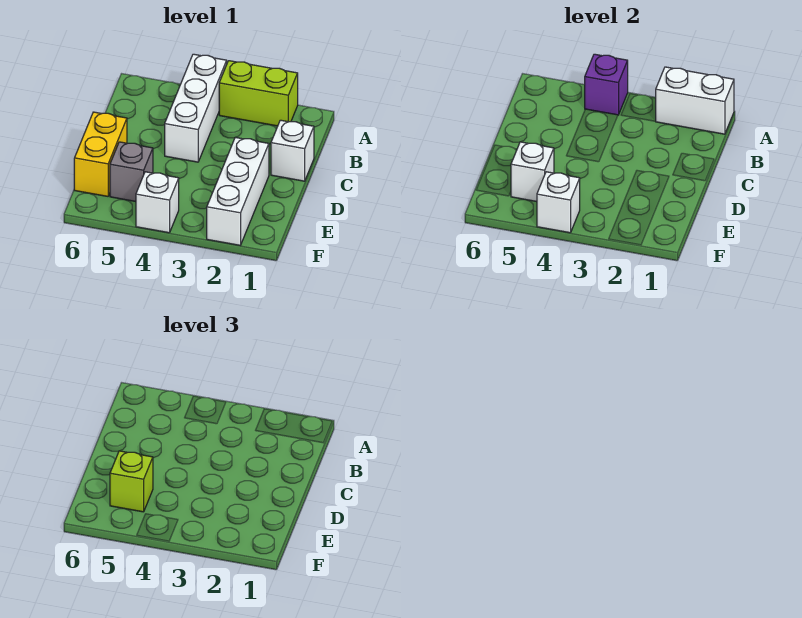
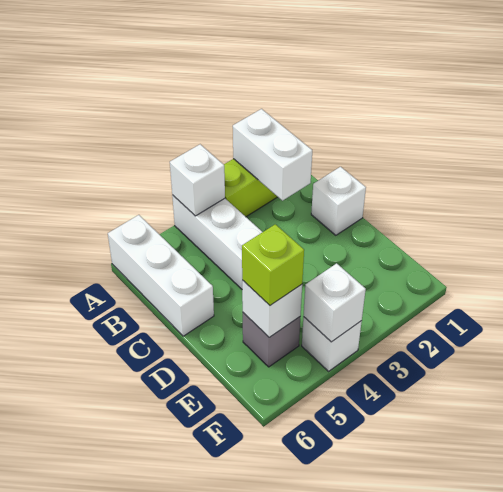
white 1x2 brick [656,67,734,134] -> white 1x2 brick turned to [233,109,312,201]
purple 1x1 brick [585,54,628,115] -> white 1x1 brick [170,144,225,216]
white 1x3 brick [207,137,269,245] -> white 1x3 brick moved to [108,215,214,336]
yellow 1x2 brick [74,112,127,196] -> none

